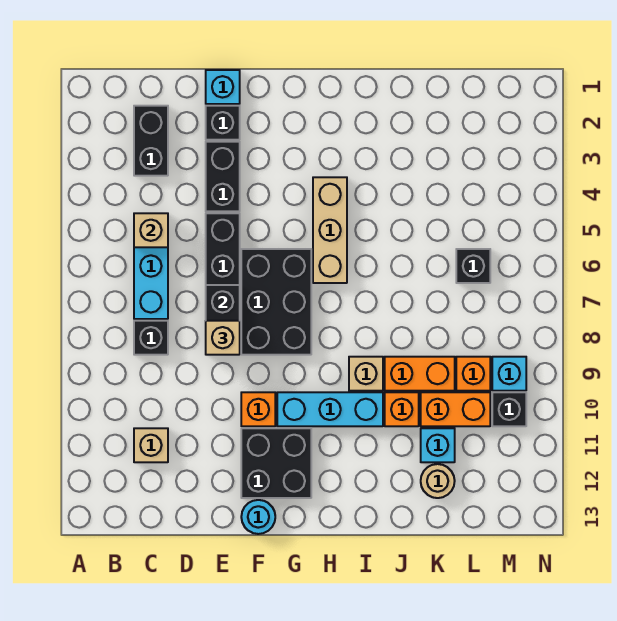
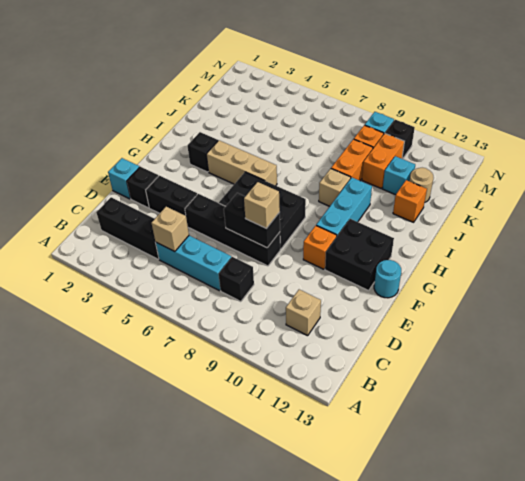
black 1x2 brick [134,106,168,176] -> black 1x3 brick [96,197,159,259]
orange 1x1 brick [385,392,419,426] -> orange 1x1 brick moved to [393,180,427,222]
black 1x1 brick [456,249,490,283] -> black 1x1 brick moved to [187,132,218,172]

